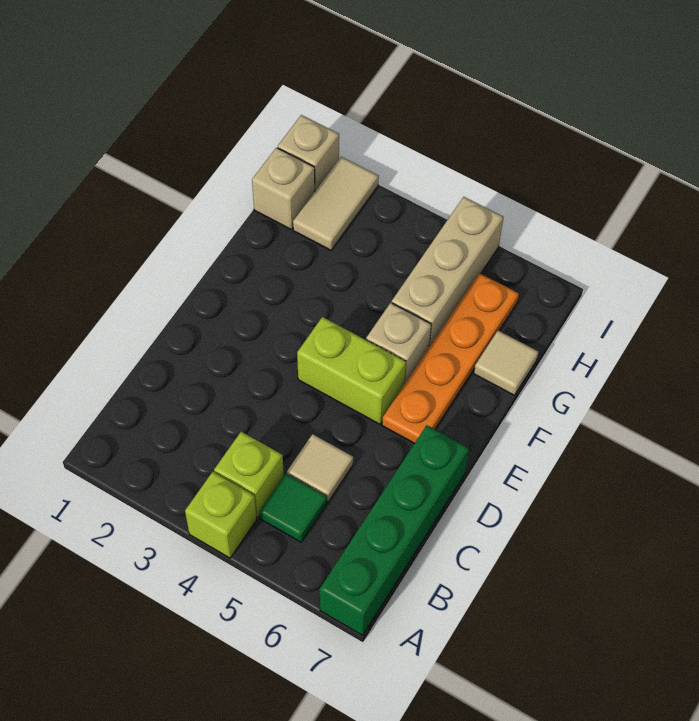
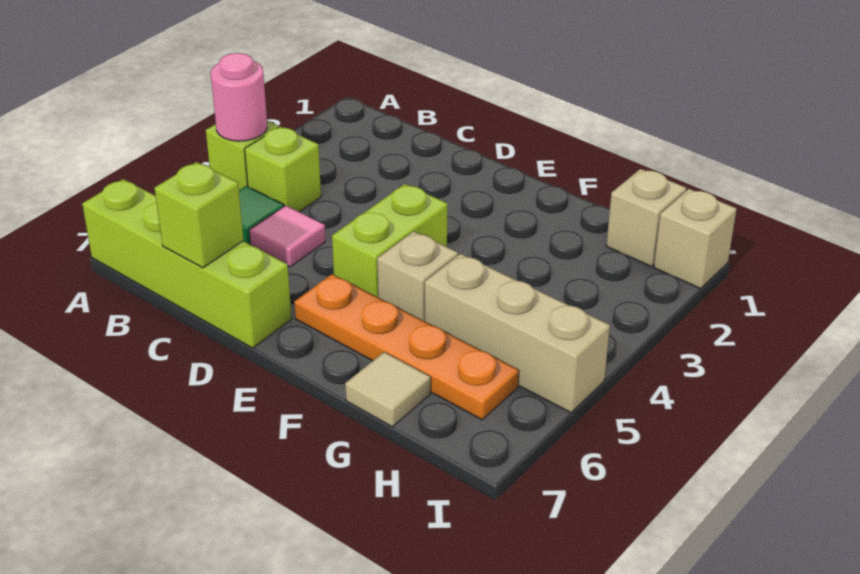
none -> pink 1x1 round brick [211,53,267,141]
green 1x4 brick [320,425,469,635] -> lime 1x4 brick [82,179,292,348]
tan 1x1 tile [287,434,353,502] -> pink 1x1 tile [250,205,326,267]
none -> lime 1x1 brick [155,162,243,268]
tan 1x2 tile [293,157,379,250] -> none

